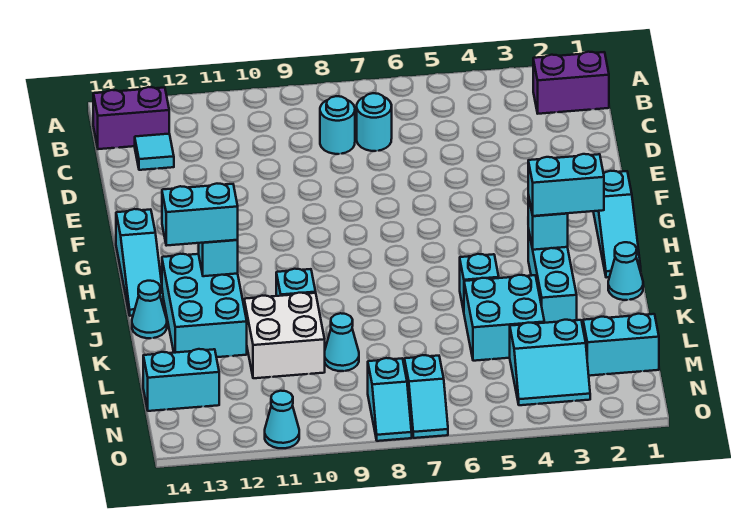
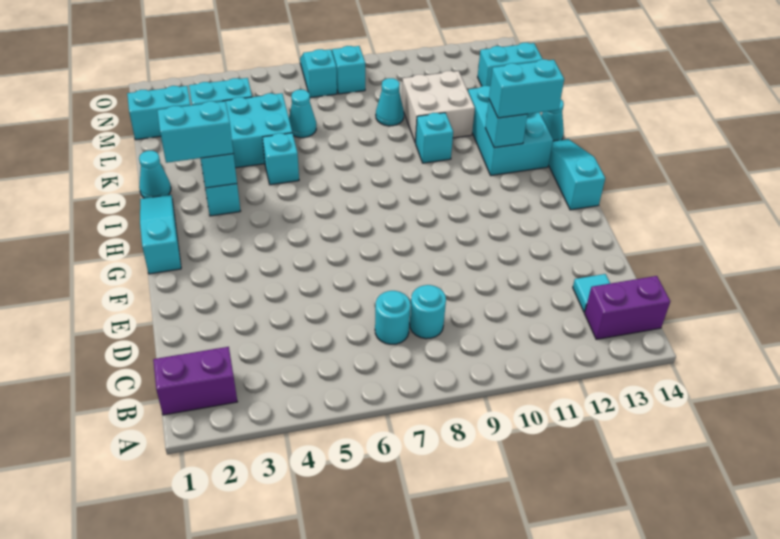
cyan 1x1 cone [265,391,299,448] -> cyan 1x1 cone moved to [289,90,316,138]

